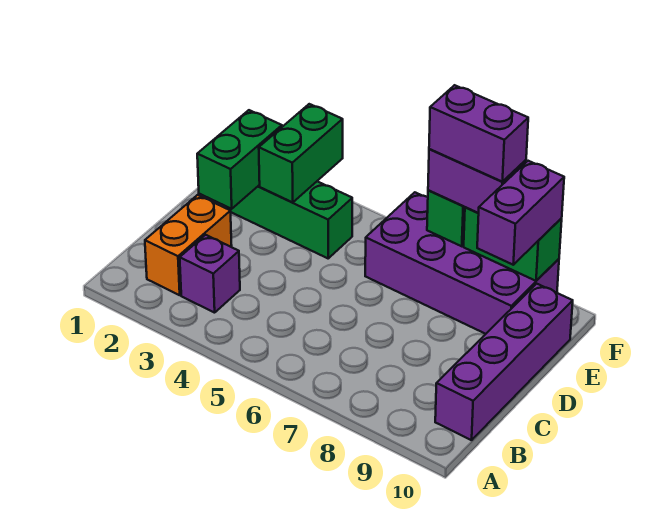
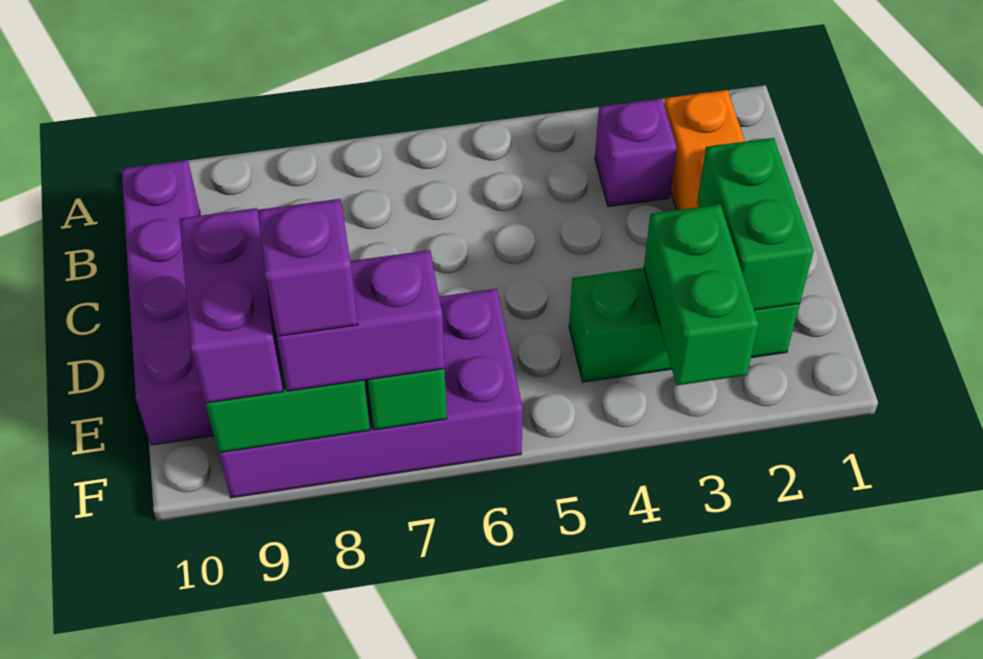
purple 1x2 brick [429,85,528,181] -> purple 1x1 brick [258,199,358,336]

